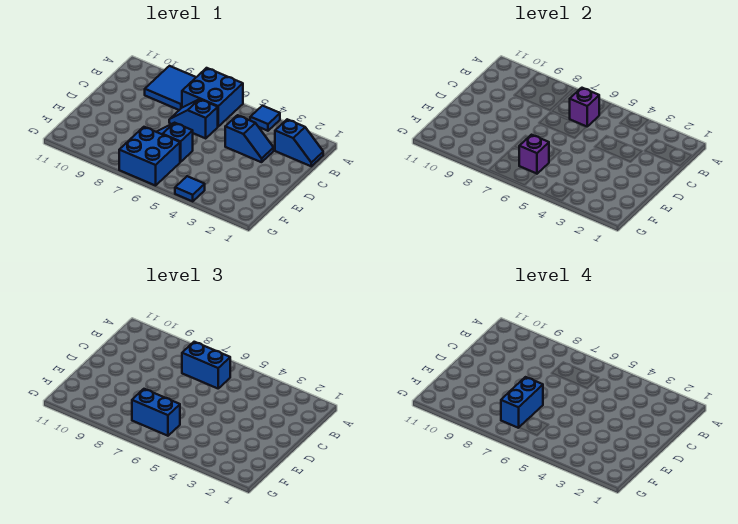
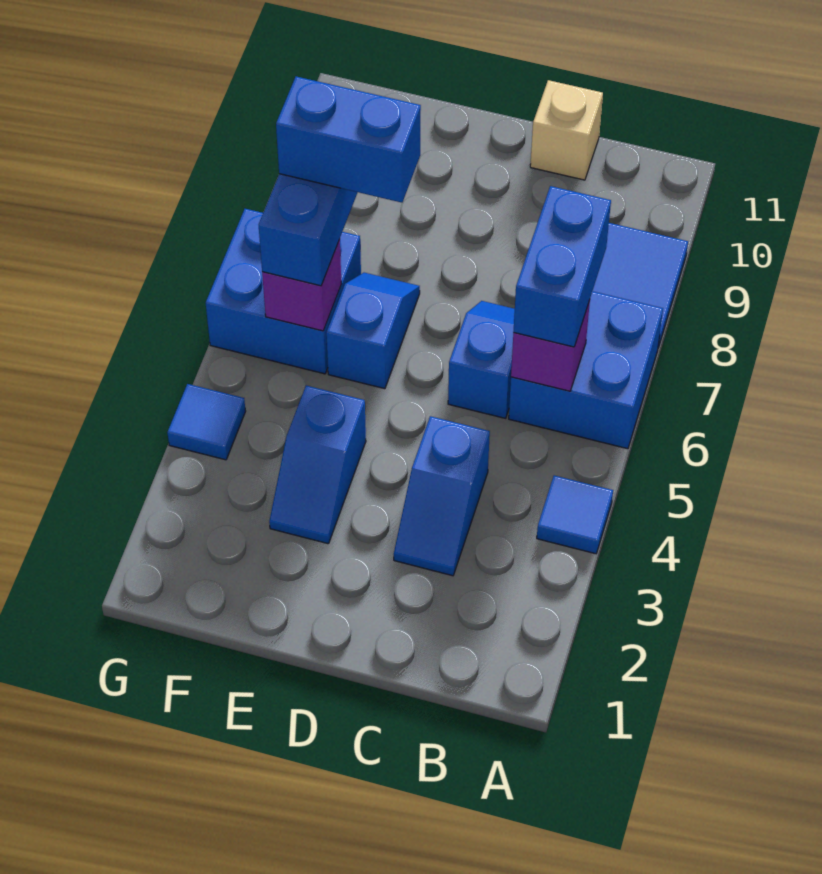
blue 1x2 slope [275,119,323,166] -> blue 1x2 slope moved to [269,386,366,544]
none -> tan 1x1 brick [530,80,603,180]

